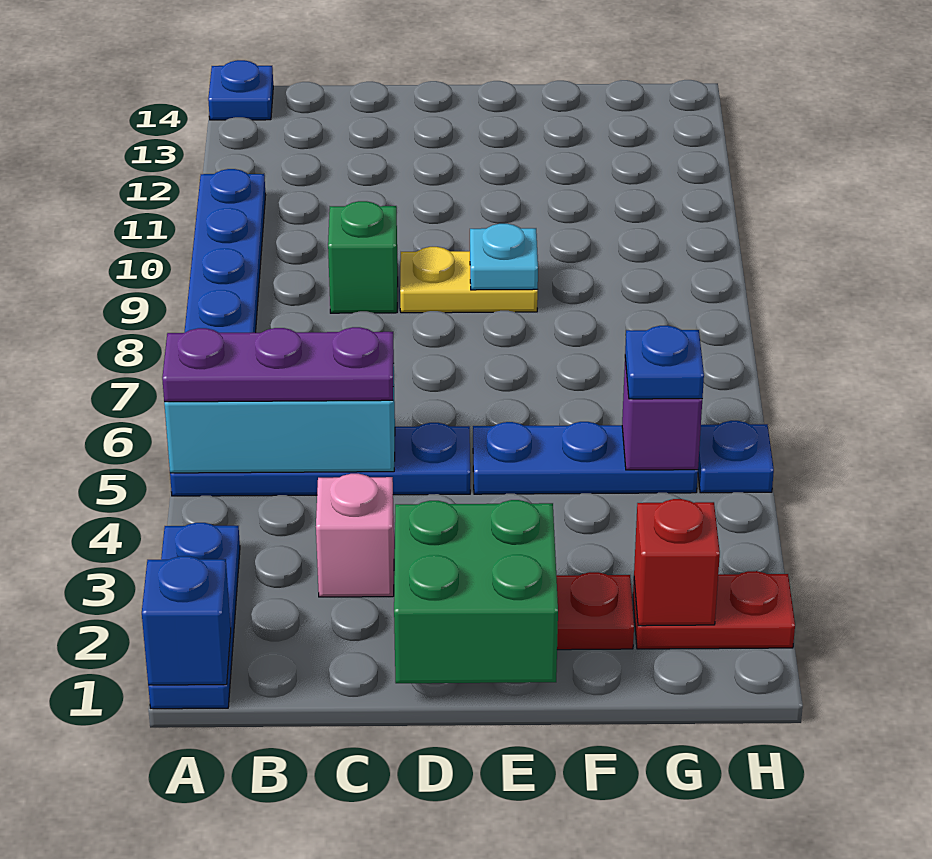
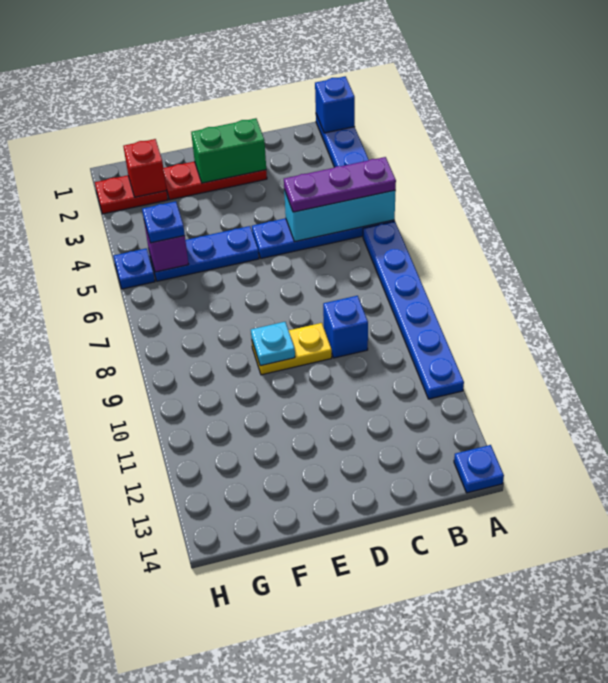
pink 1x1 brick [316,474,394,597] -> none
green 1x1 brick [328,201,398,313] -> blue 1x1 brick [323,296,368,358]
green 2x2 brick [394,500,558,683] -> green 1x2 brick [191,118,266,183]

